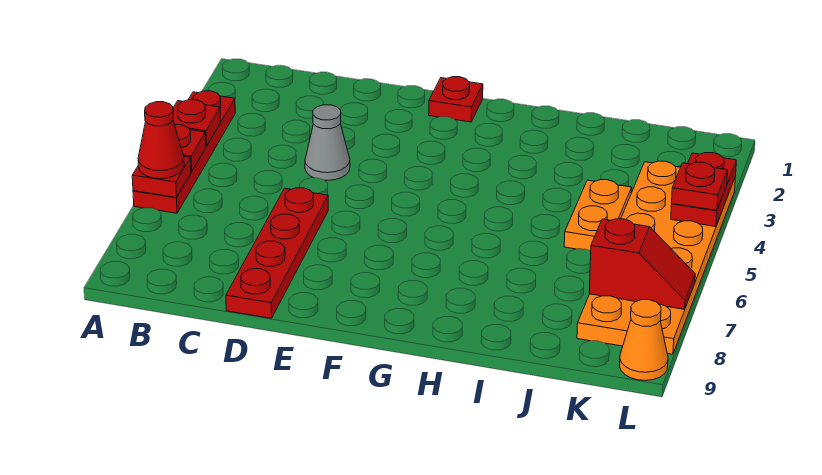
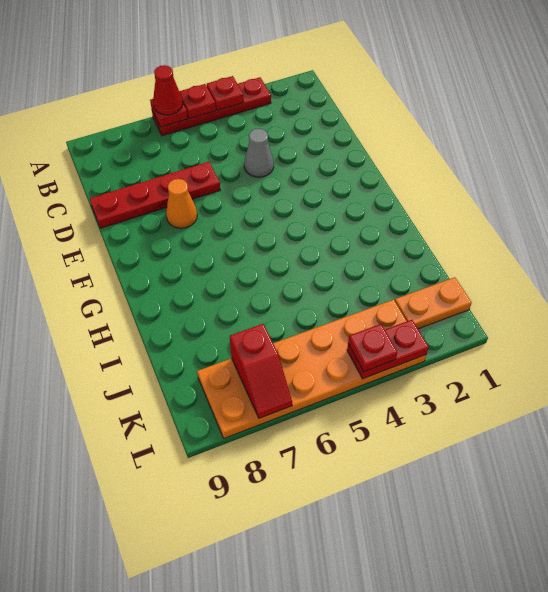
red 1x1 plate [429,77,483,122] -> none
orange 1x2 plate [564,180,632,251] -> orange 1x2 plate moved to [395,277,472,329]
orange 1x1 cone [620,300,668,380] -> orange 1x1 cone moved to [166,179,197,228]

